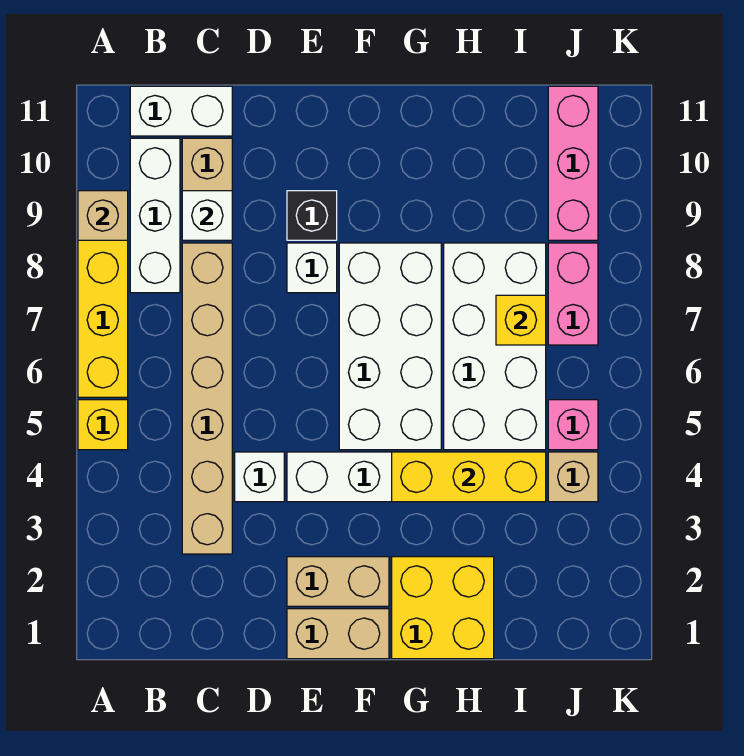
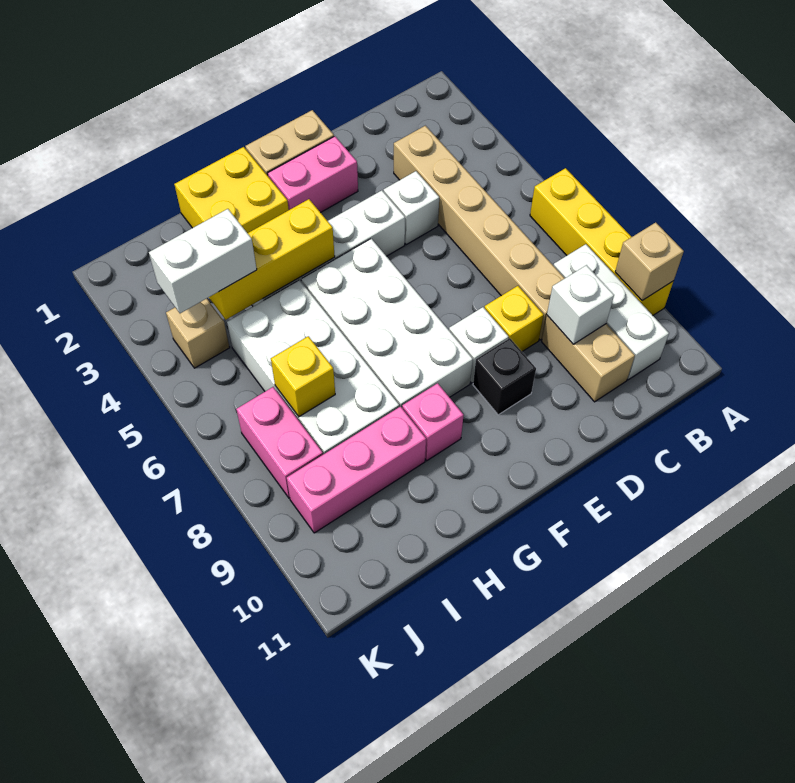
yellow 1x1 brick [78,400,128,450] -> yellow 1x1 brick moved to [484,286,544,351]
white 1x2 brick [130,86,232,136] -> white 1x2 brick moved to [149,209,257,313]
tan 1x2 brick [287,557,389,606] -> pink 1x2 brick [268,136,358,213]
pink 1x1 brick [548,400,598,450] -> pink 1x1 brick moved to [402,383,464,461]
pink 1x3 brick [548,86,598,240] -> pink 1x3 brick turned to [287,407,426,533]

